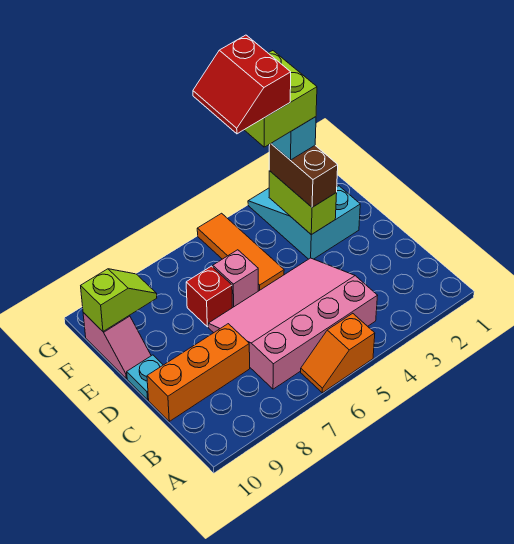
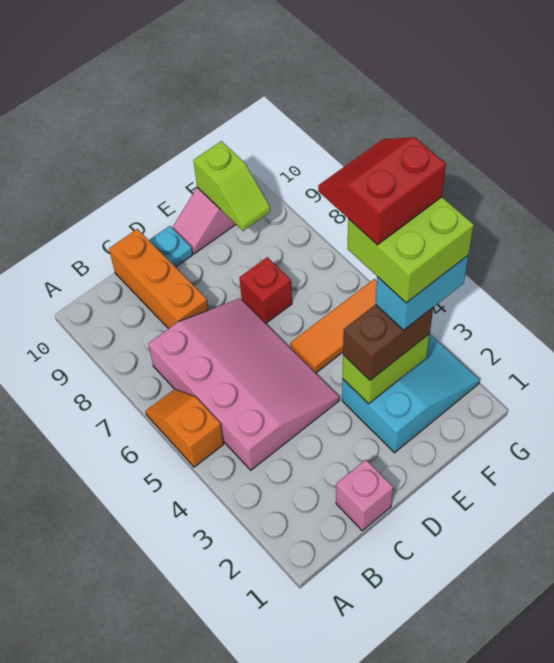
pink 1x1 brick [213,250,258,308] -> pink 1x1 brick moved to [336,460,393,531]

